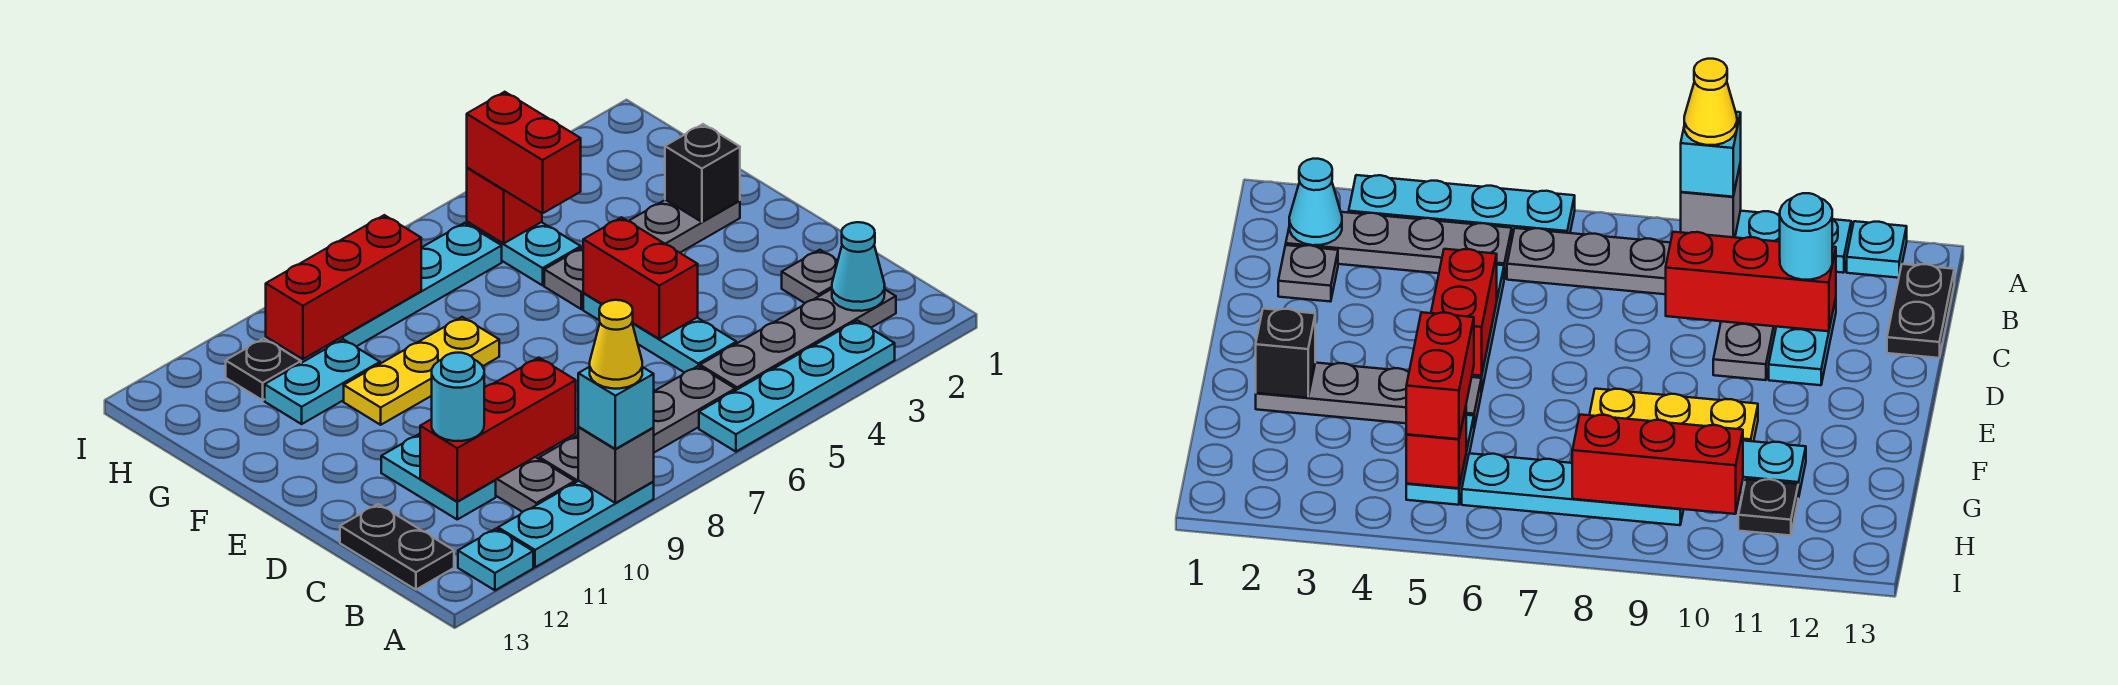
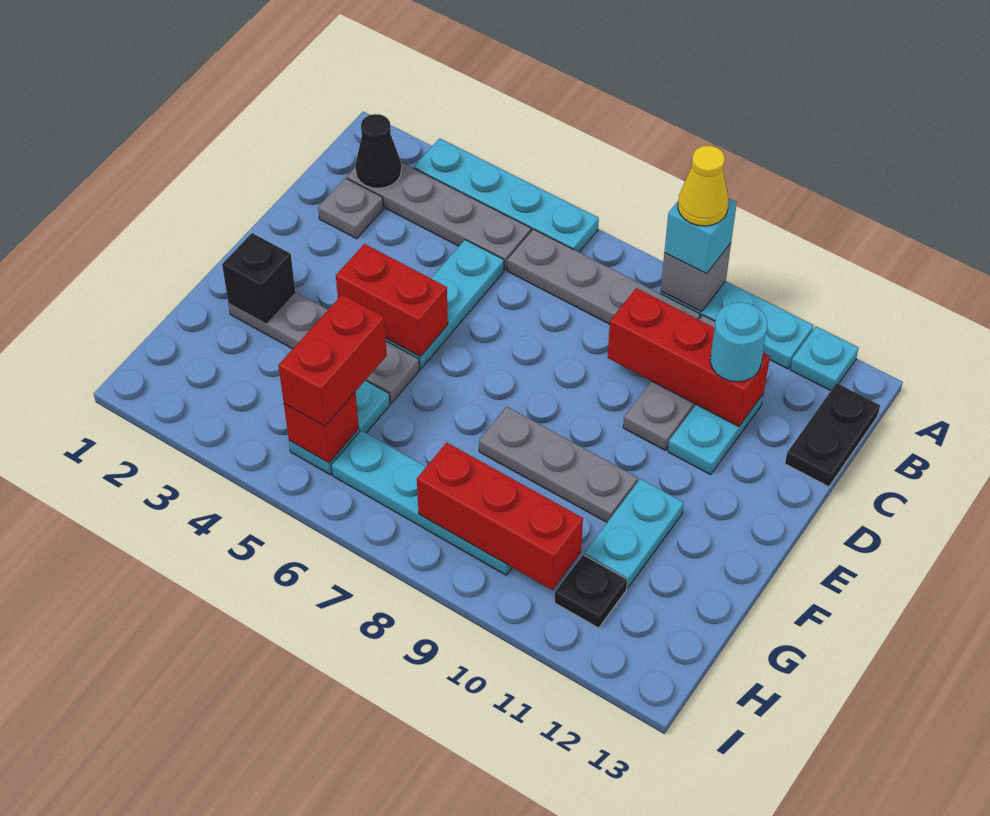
cyan 1x1 cone [832,222,885,311] -> black 1x1 cone [355,114,401,188]
red 1x2 brick [583,217,698,339] -> red 1x2 brick turned to [336,244,448,357]
yellow 1x3 plate [344,317,499,425] -> grey 1x3 plate [479,407,638,522]
cyan 1x2 plate [265,339,380,424] -> cyan 1x2 plate turned to [584,479,684,588]

